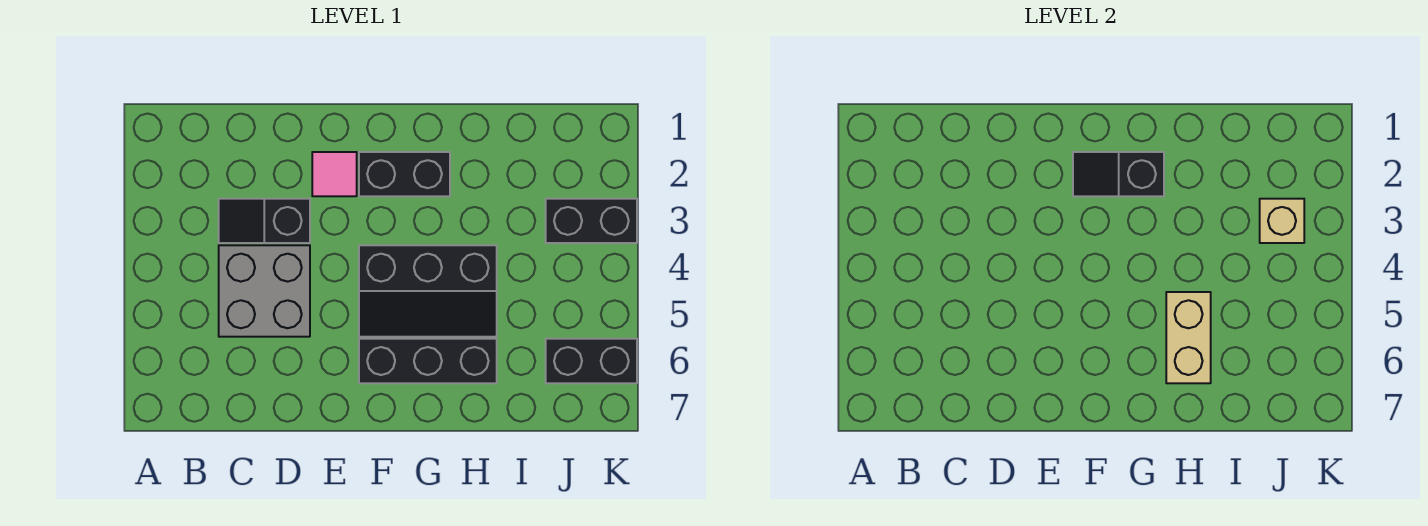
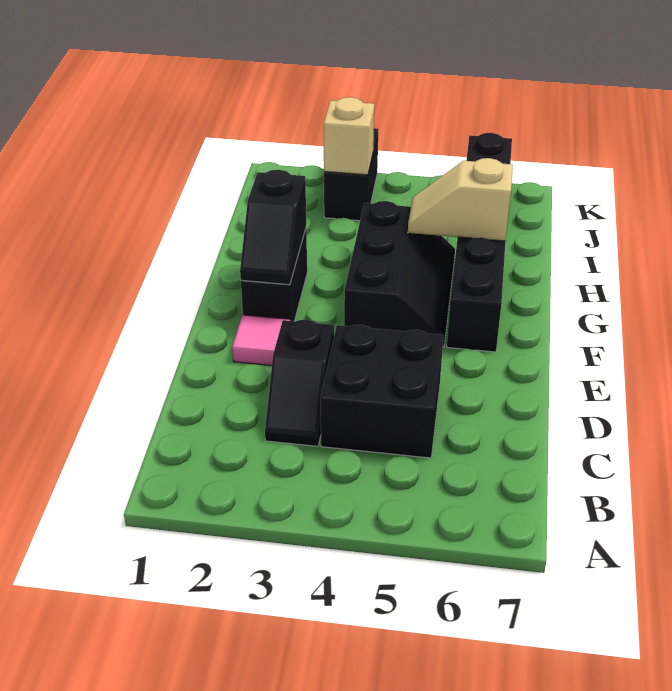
grey 2x2 brick [219,245,310,337] -> black 2x2 brick [320,325,444,458]
tan 1x2 brick [1166,292,1211,383] -> tan 1x2 slope [408,158,513,241]

